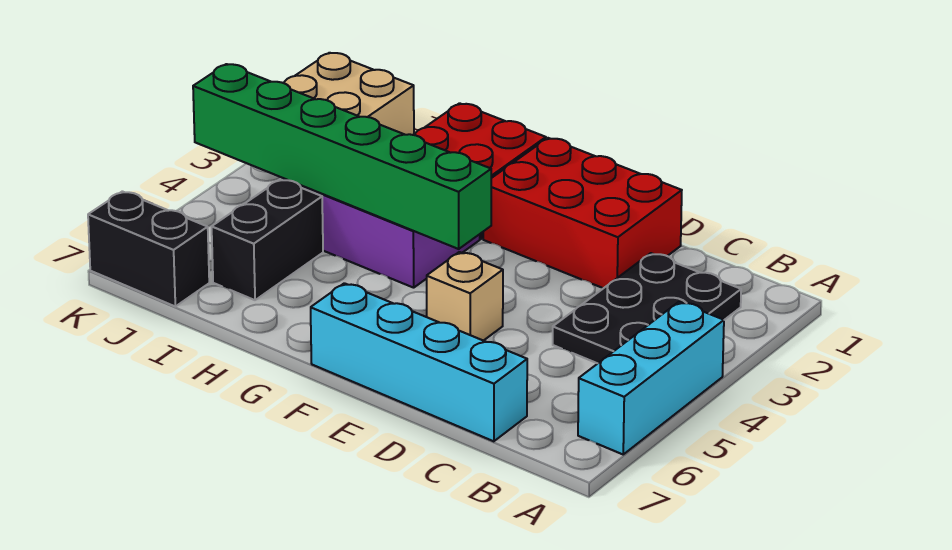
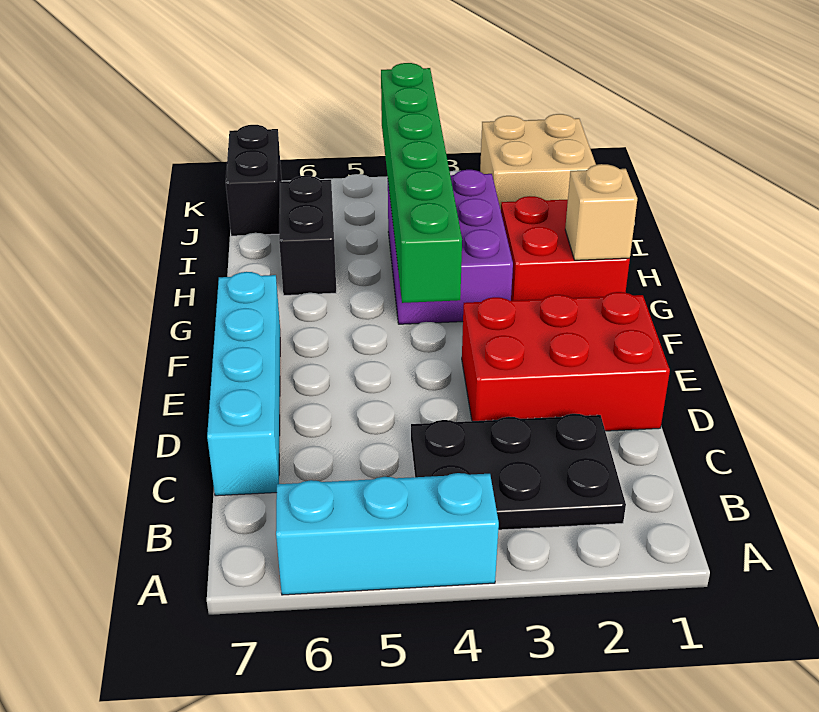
red 2x3 brick [483,138,682,288] -> red 2x3 brick turned to [462,292,670,431]
tan 1x1 brick [427,252,503,341] -> tan 1x1 brick moved to [565,164,637,260]
black 1x2 brick [212,179,323,300] -> black 1x2 brick turned to [279,176,336,295]

